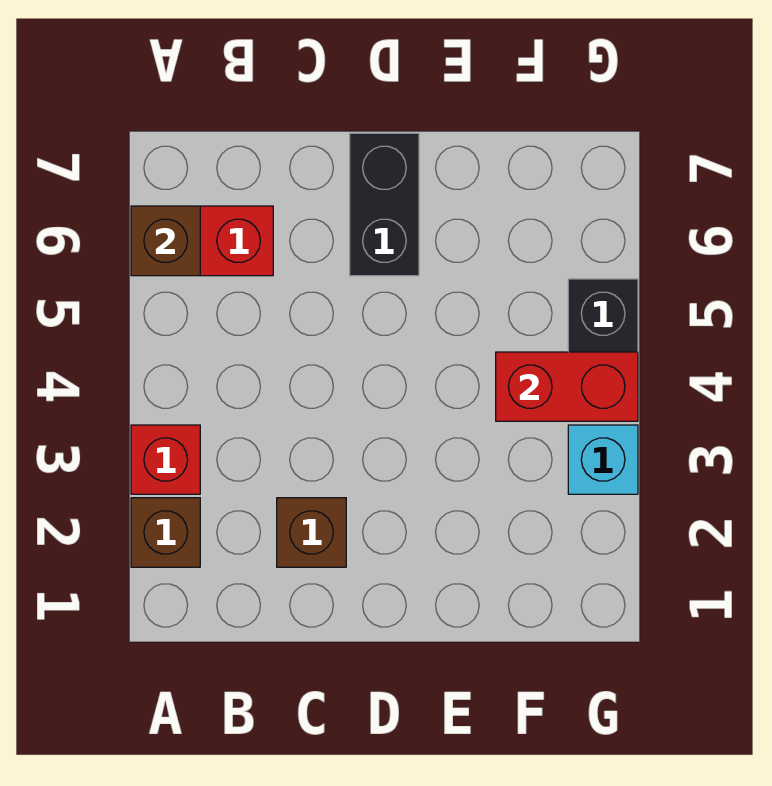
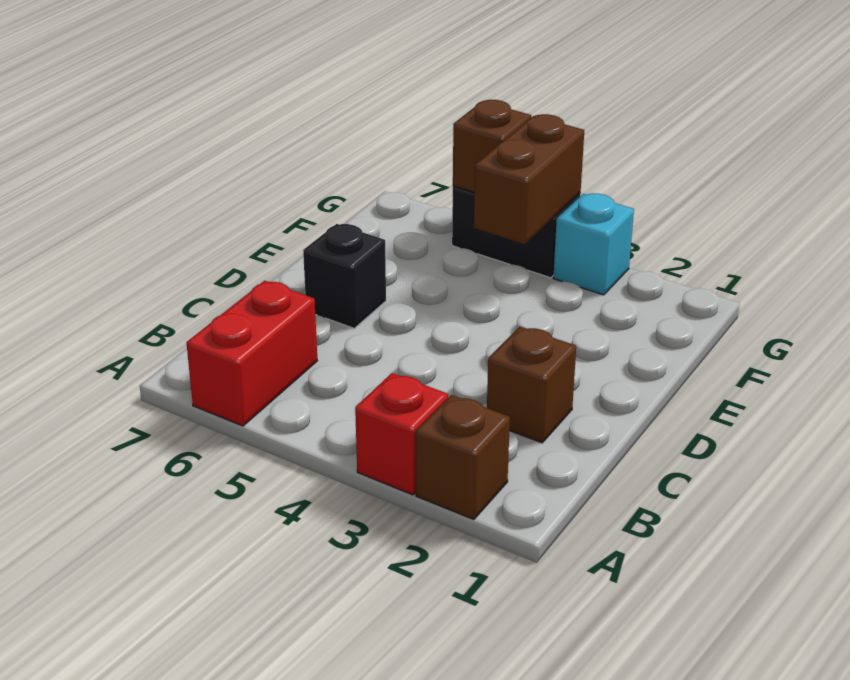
brown 1x1 brick [131,206,200,276] -> brown 1x1 brick moved to [453,100,531,192]
black 1x2 brick [350,133,419,276] -> black 1x1 brick [303,224,386,328]
red 1x2 brick [496,352,638,421] -> brown 1x2 brick [474,114,584,244]

